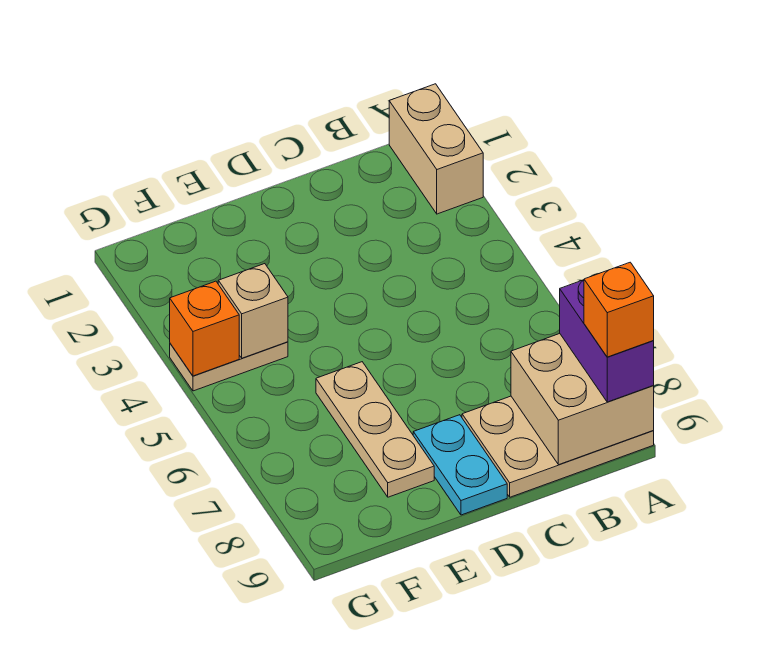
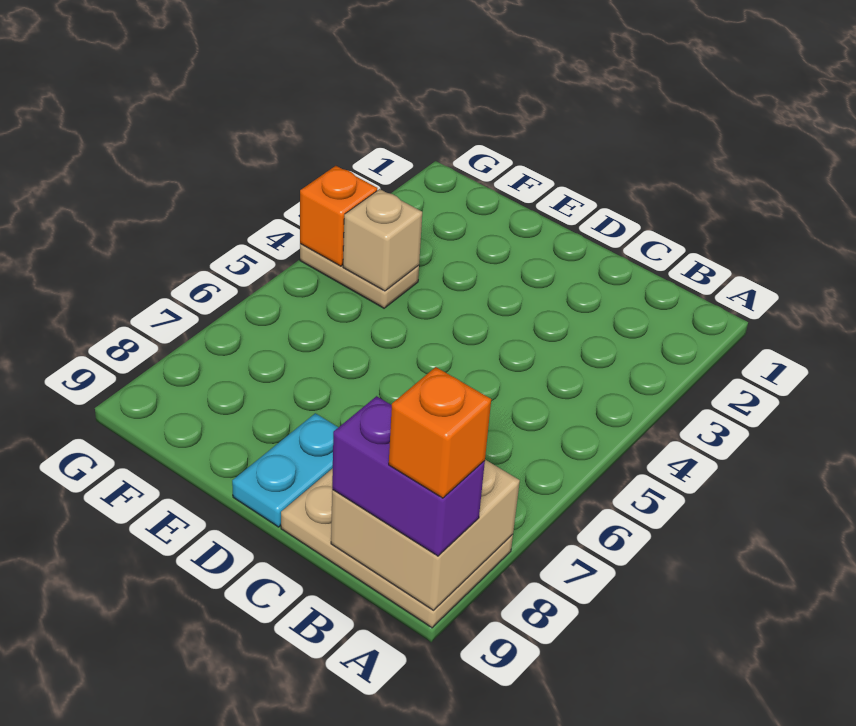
tan 1x2 brick [389,84,483,214] -> none
purple 1x2 brick [560,280,654,402] -> purple 1x2 brick turned to [332,396,485,556]
tan 1x3 plate [316,362,434,497] -> none

